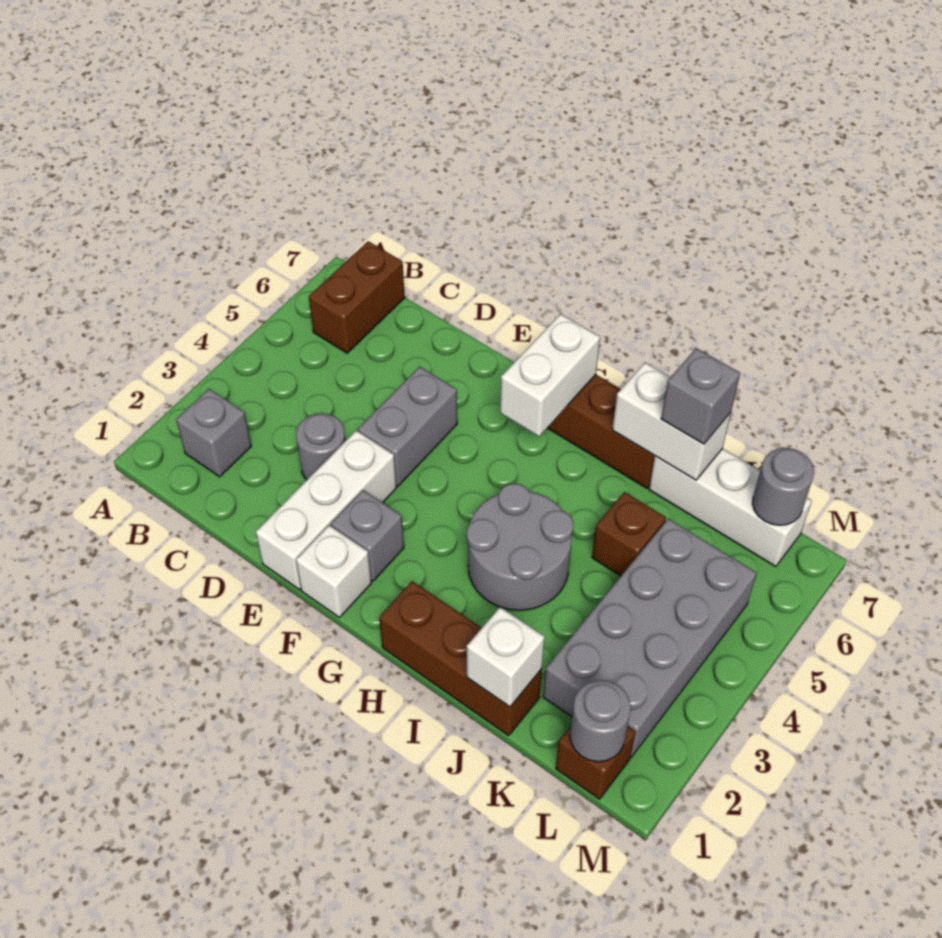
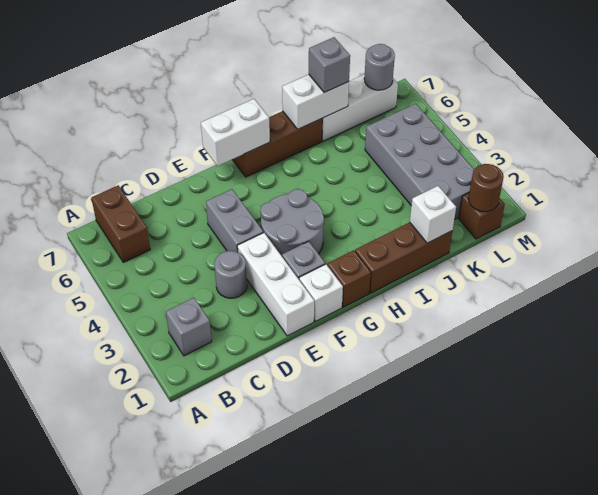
white 1x2 brick [500,314,600,436] -> white 1x2 brick turned to [201,99,270,166]
grey 2x2 round brick [467,483,574,610] -> grey 2x2 round brick moved to [260,189,324,256]
brown 1x1 brick [592,492,666,576] -> brown 1x1 brick moved to [327,250,371,307]
grey 1x1 round brick [570,680,631,762] -> brown 1x1 round brick [468,164,504,212]

